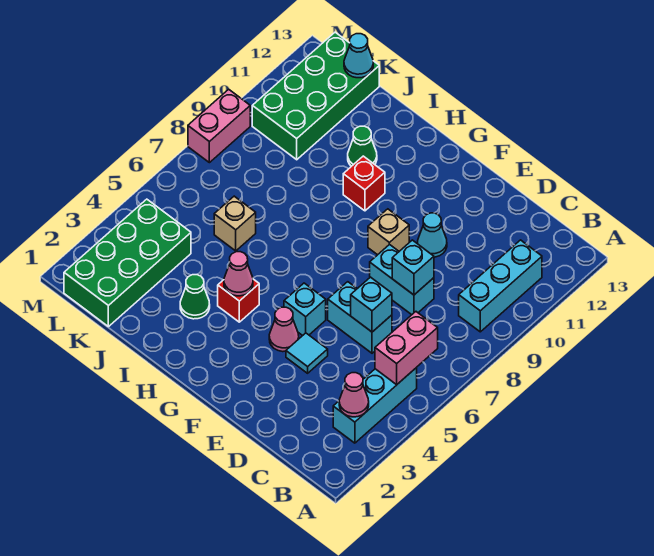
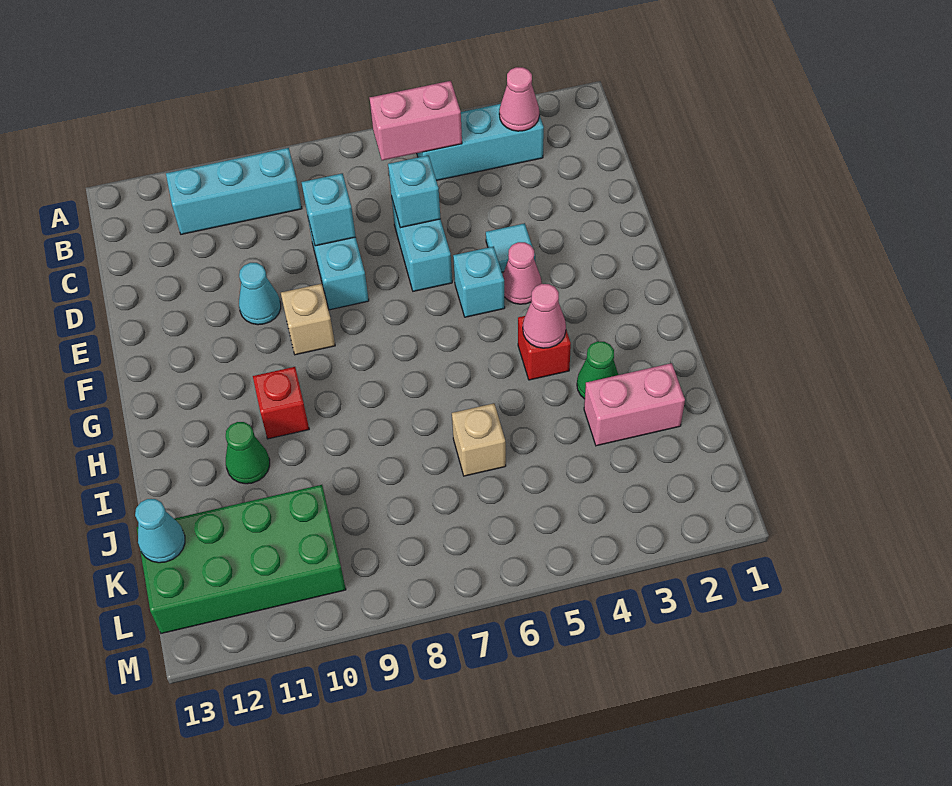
green 2x4 brick [64,199,191,327] -> none
pink 1x2 brick [188,89,250,163] -> pink 1x2 brick moved to [584,363,685,446]

